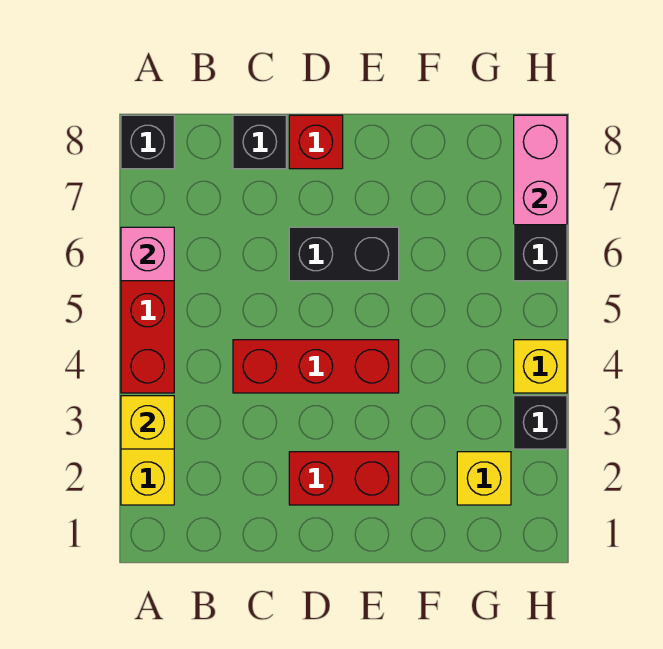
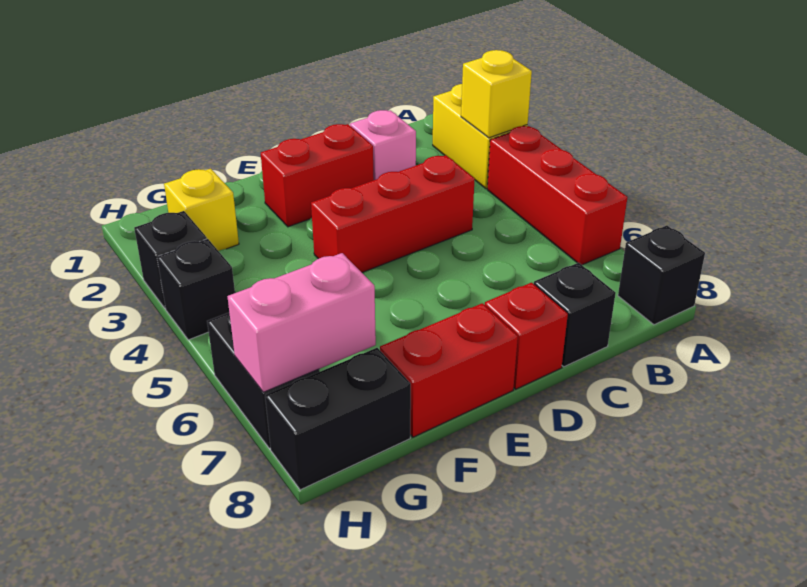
pink 1x1 brick [121,227,174,281] -> pink 1x1 brick moved to [350,110,416,180]
black 1x2 brick [289,227,399,281] -> black 1x2 brick moved to [265,348,411,490]
none -> red 1x2 brick [380,303,518,437]
yellow 1x1 brick [514,340,567,393] -> black 1x1 brick [157,239,235,340]
pink 1x2 brick [514,115,567,225] -> pink 1x2 brick turned to [227,253,376,392]

